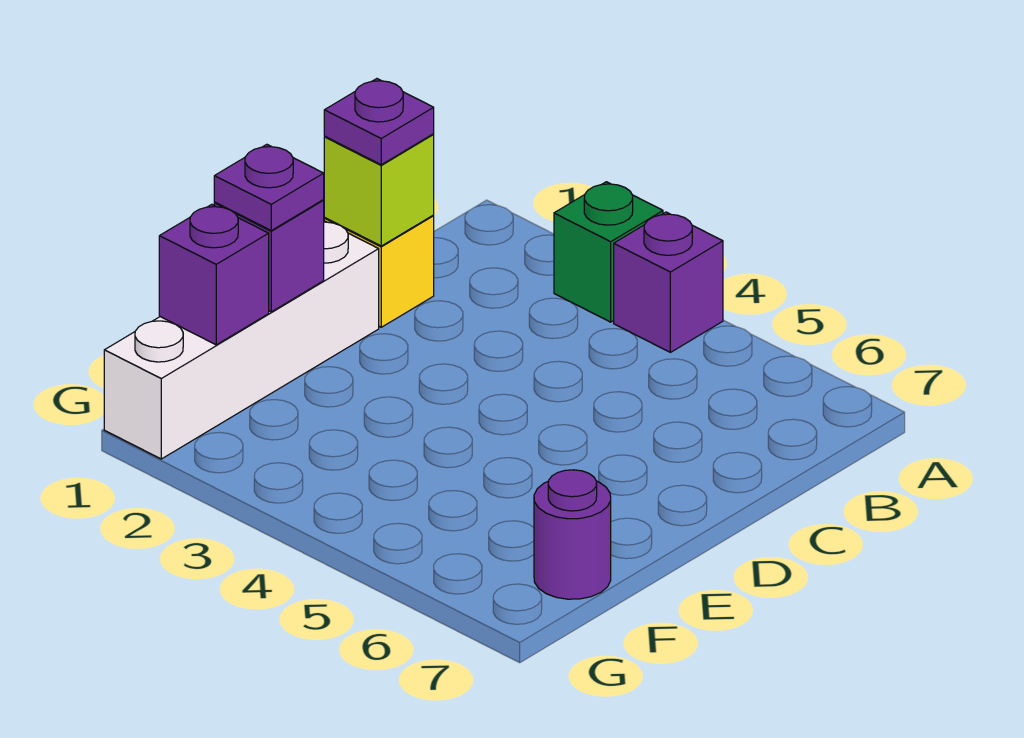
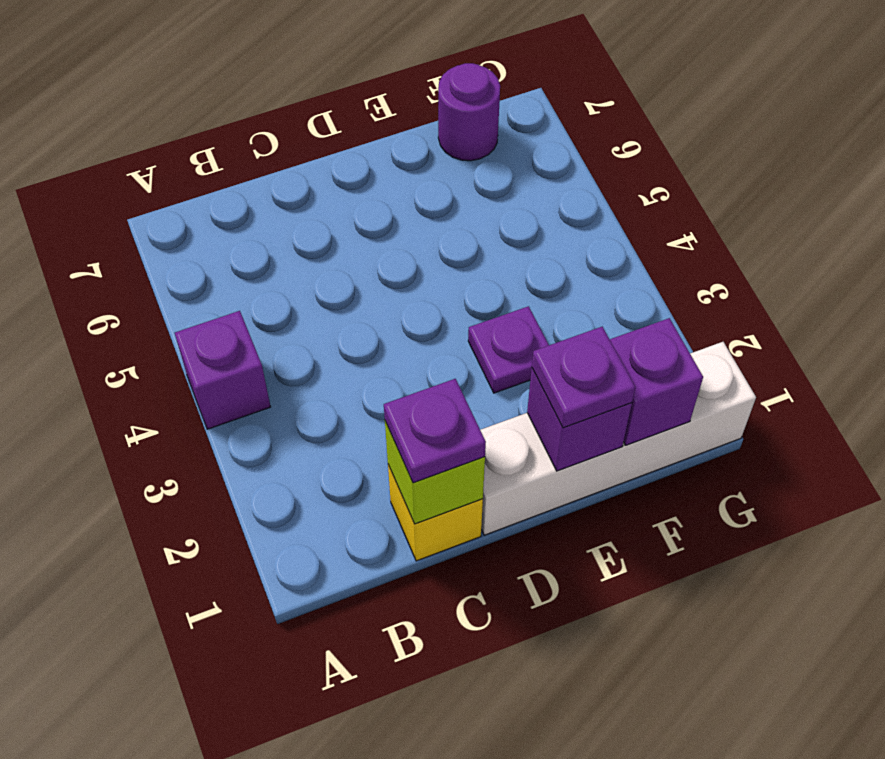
green 1x1 brick [554,182,663,322] -> none
none -> purple 1x1 plate [468,306,549,393]

